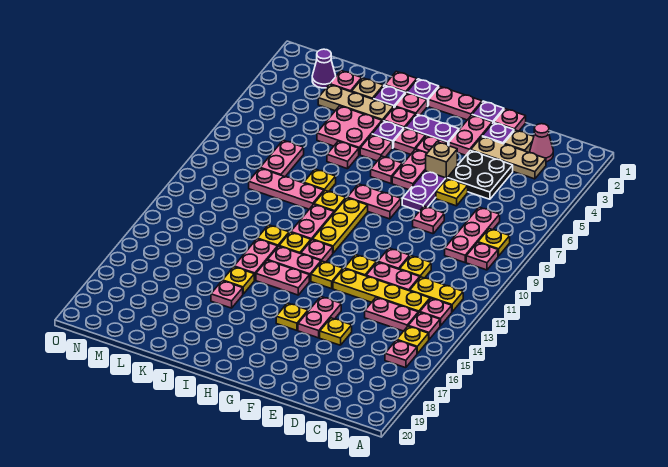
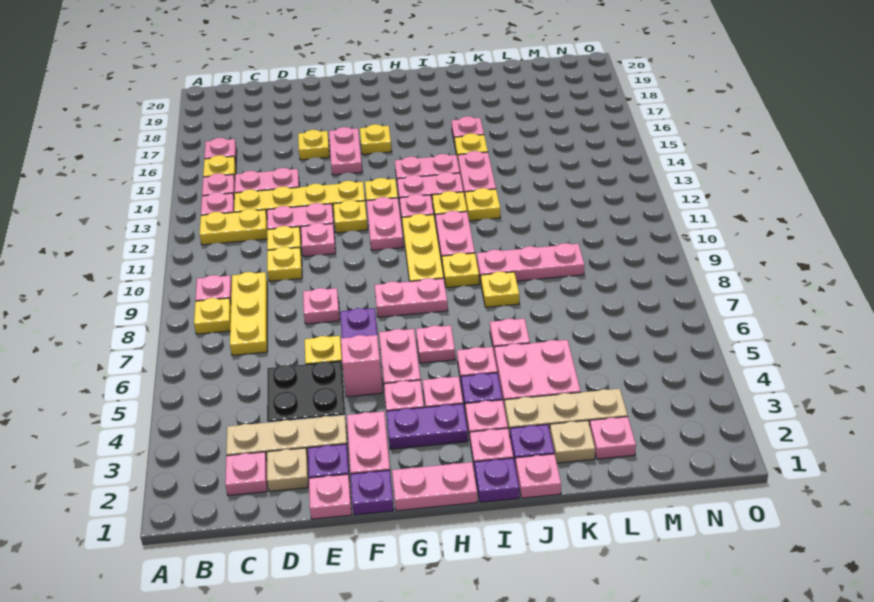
pink 1x1 cone [530,124,553,162] -> pink 1x1 plate [225,452,267,496]
pink 1x3 plate [445,207,500,262] -> yellow 1x3 plate [230,272,267,355]
none -> yellow 1x1 plate [267,247,302,281]
tan 1x1 brick [426,142,457,179] -> pink 1x1 brick [341,335,383,397]
pink 1x2 plate [260,140,304,177] -> pink 1x2 plate moved to [367,197,403,250]
purple 1x1 cone [312,49,336,88] -> none

